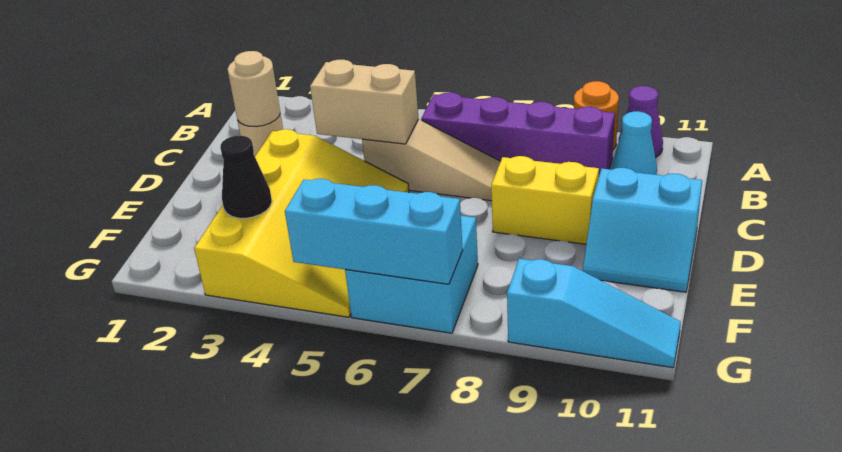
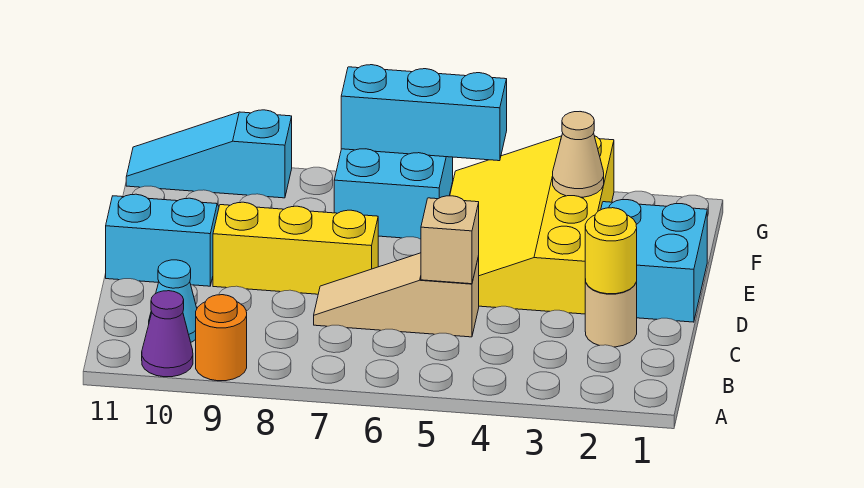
purple 1x4 brick [421,92,615,175] -> none
tan 1x1 round brick [228,51,280,127] -> yellow 1x1 round brick [585,208,637,294]
tan 1x2 brick [310,60,419,144] -> tan 1x1 brick [421,196,479,284]
none -> cyan 2x2 brick [601,200,707,322]
yellow 1x2 brick [491,156,599,244] -> yellow 1x3 brick [213,202,378,294]
black 1x1 cone [220,136,272,218] -> tan 1x1 cone [553,112,604,197]

